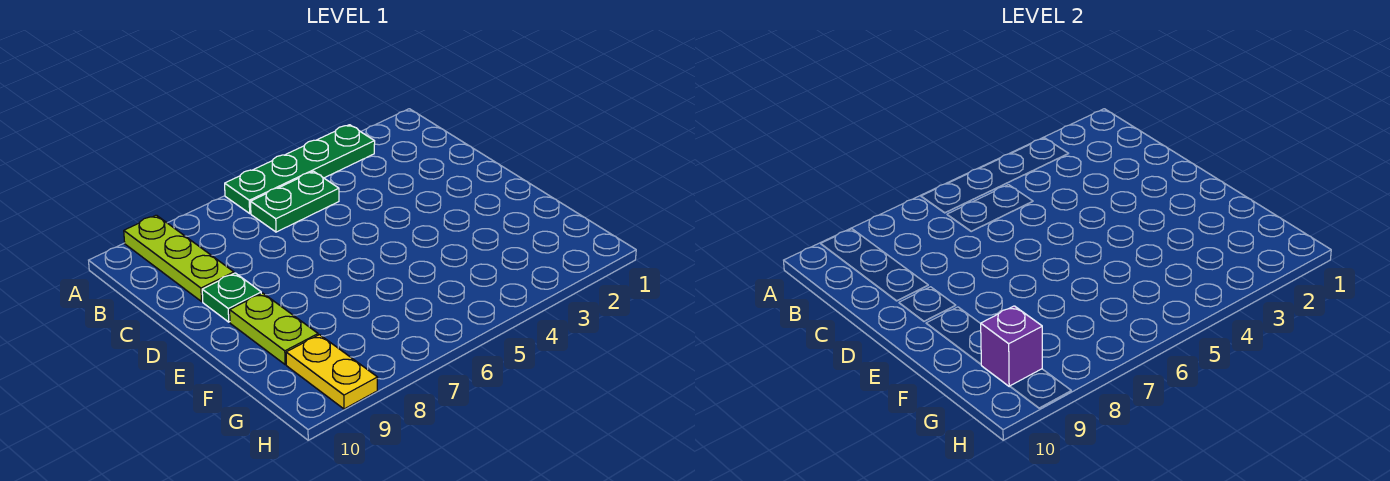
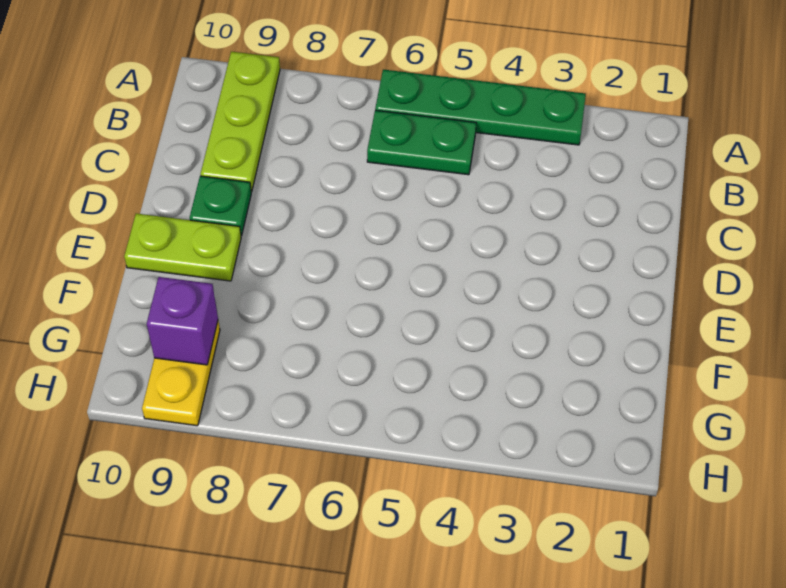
lime 1x2 plate [230,293,318,365] -> lime 1x2 plate turned to [124,213,241,281]

